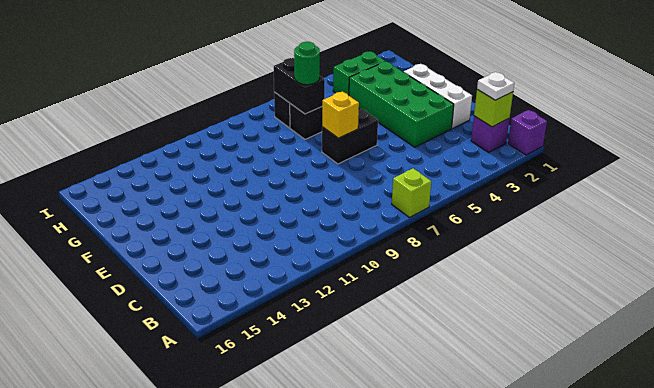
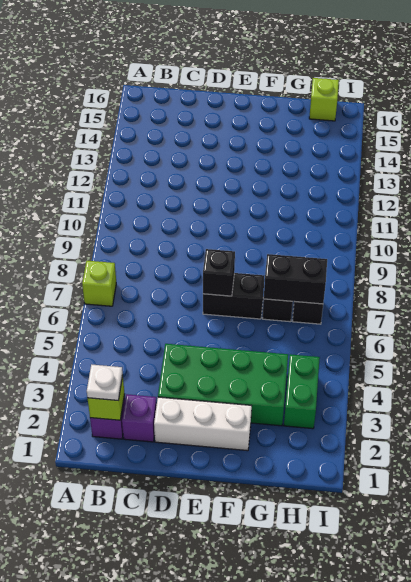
purple 1x1 brick [508,110,547,155] -> purple 1x1 brick moved to [122,394,157,442]
black 1x2 brick [322,109,378,164] -> black 1x2 brick turned to [203,273,264,319]
yellow 1x1 brick [322,91,359,138] -> black 1x1 brick [203,249,235,296]
green 1x1 round brick [294,42,320,85] -> none
none -> lime 1x1 brick [309,78,339,121]

